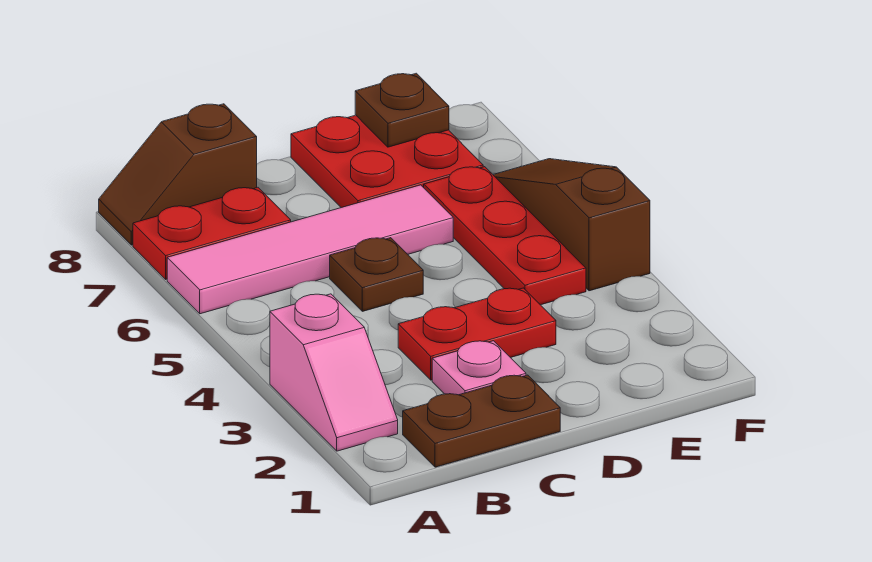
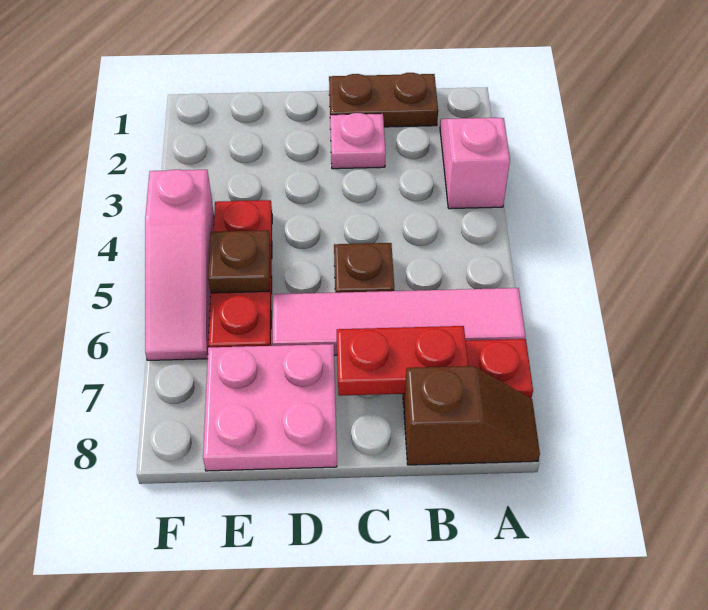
red 1x2 plate [398,288,556,380] -> red 1x2 plate moved to [337,326,468,396]
red 2x2 plate [291,115,483,208] -> pink 2x2 plate [203,344,337,471]
brown 1x1 plate [355,73,449,147] -> brown 1x1 plate moved to [208,230,271,293]
brown 1x3 slope [493,159,650,291] -> pink 1x3 slope [145,170,214,360]

